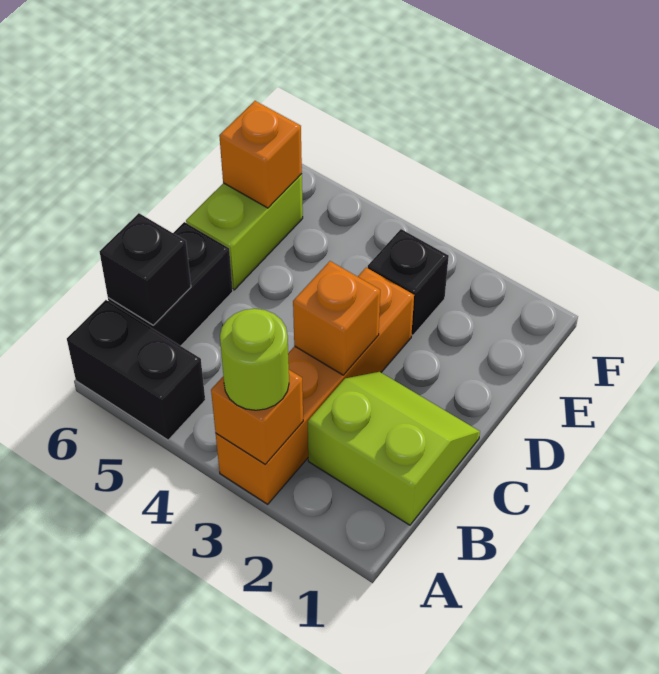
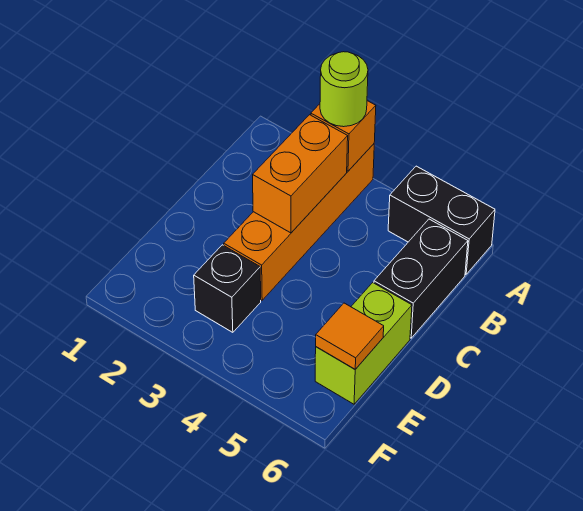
lime 2x2 slope [308,372,480,525] -> none
black 1x1 brick [100,213,191,325] -> none
orange 1x1 brick [293,261,380,375] -> orange 1x2 brick [253,115,348,233]
orange 1x1 brick [219,101,302,208] -> orange 1x1 tile [316,303,384,369]

